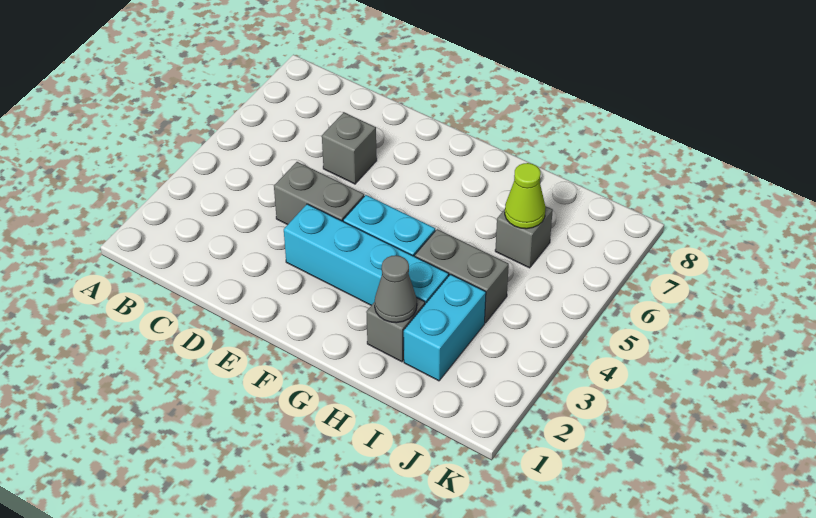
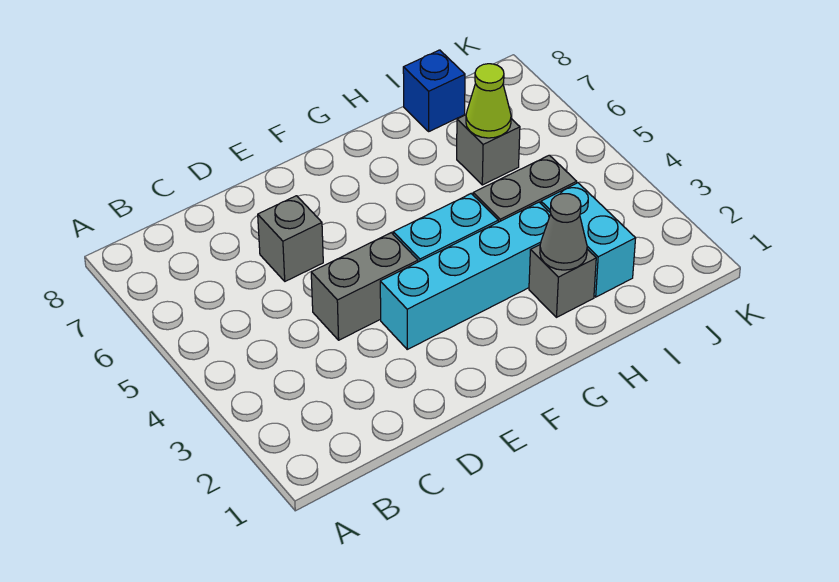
none -> blue 1x1 brick [403,50,465,131]

